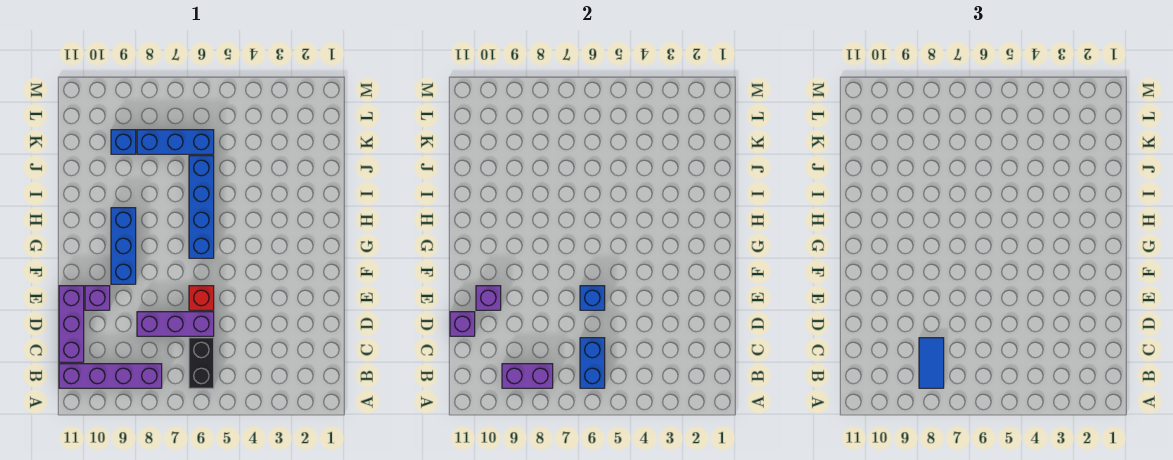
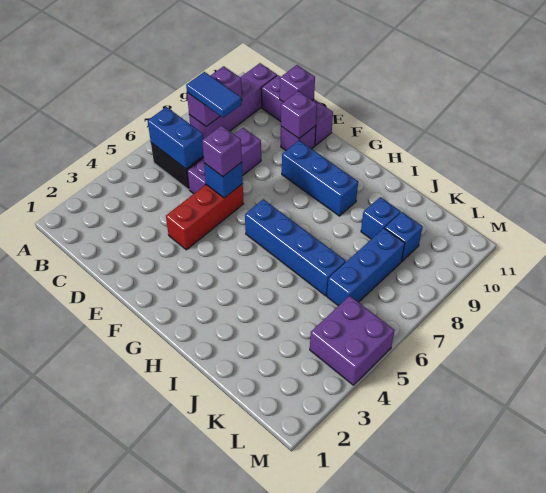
red 1x1 brick [189,286,214,310] -> red 1x3 brick [166,184,243,250]
none -> purple 1x1 brick [202,126,242,177]
none -> blue 1x1 brick [361,197,401,239]
none -> purple 2x2 brick [310,296,395,385]

